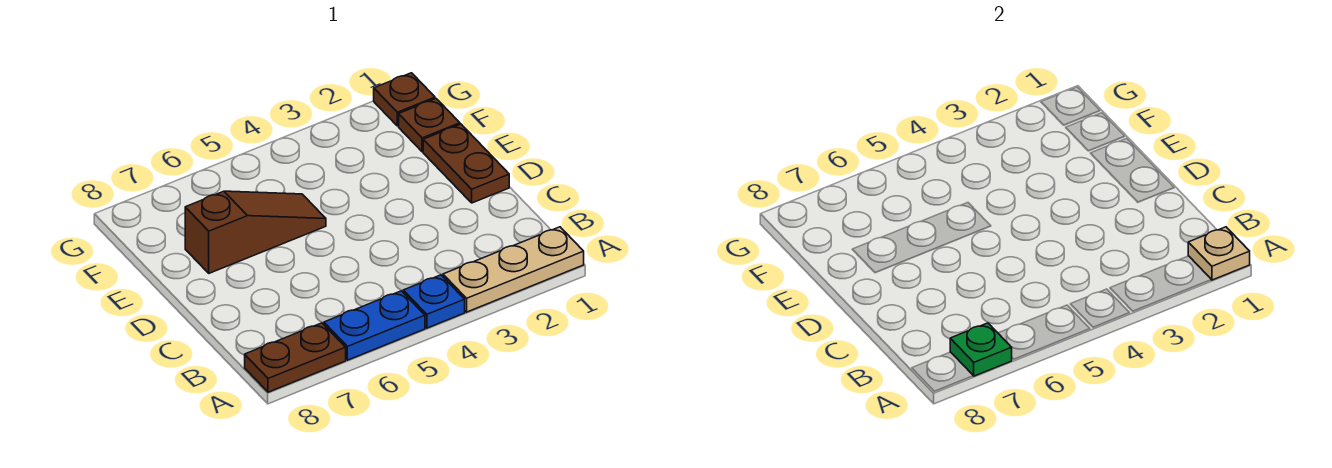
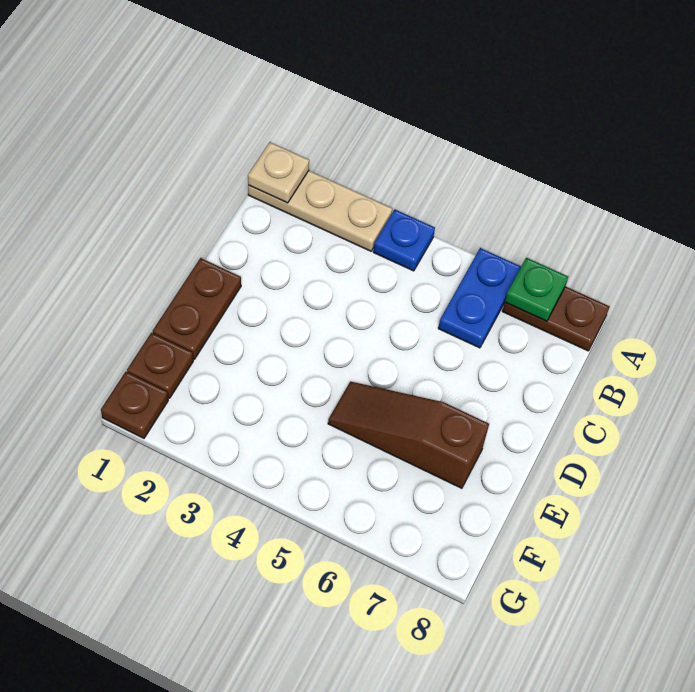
blue 1x2 plate [324,291,425,360] -> blue 1x2 plate turned to [438,248,521,348]

